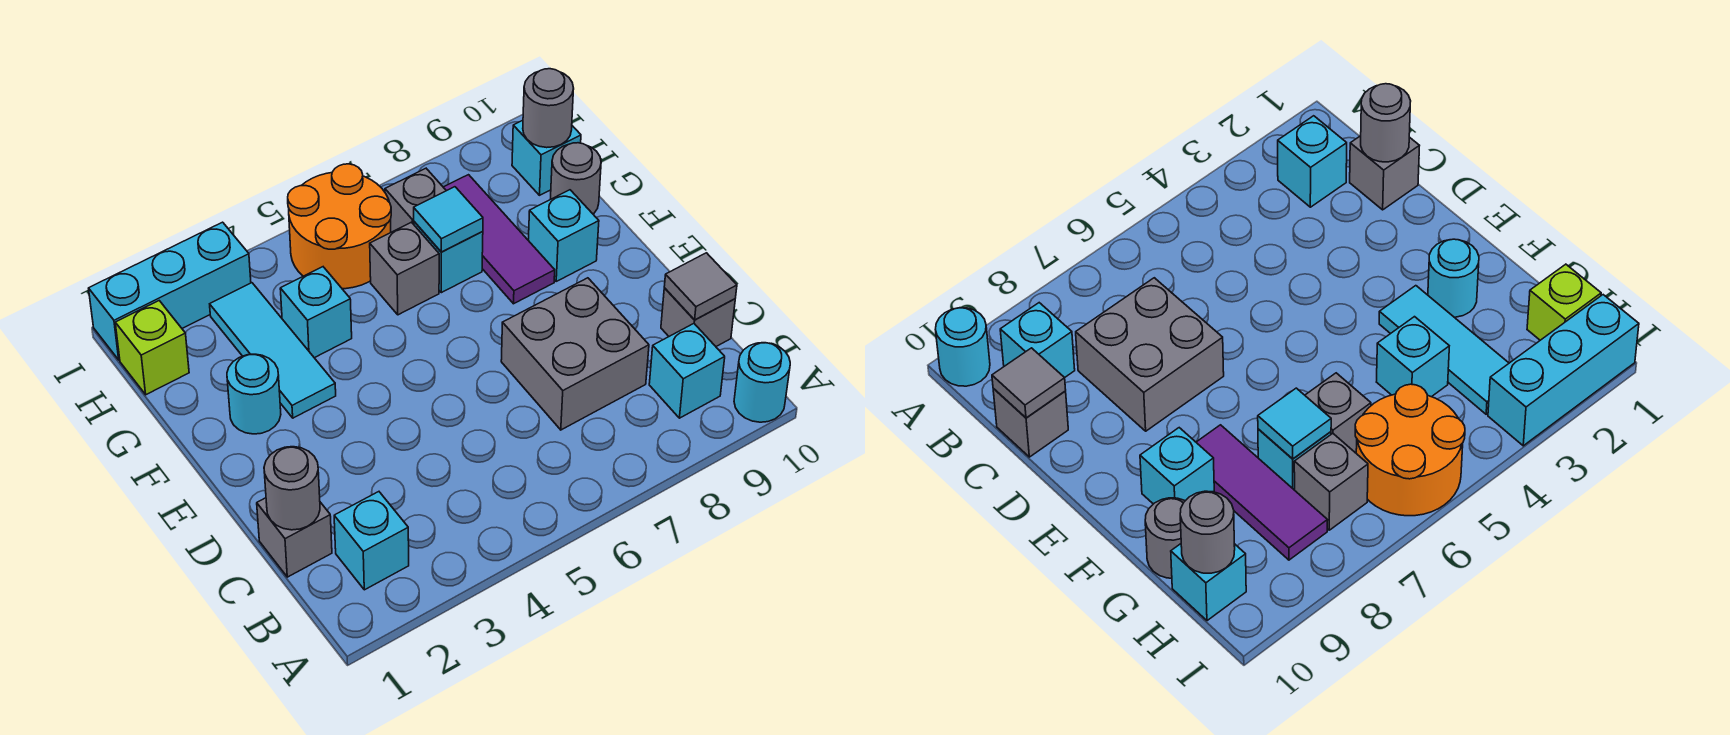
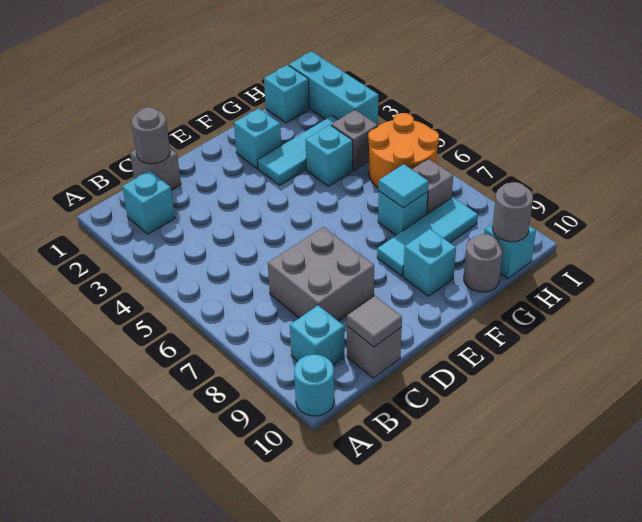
cyan 1x1 round brick [227,354,281,434] -> cyan 1x1 brick [234,108,281,169]
purple 1x3 tile [443,175,555,304] -> cyan 1x3 tile [377,197,478,276]
grey 1x1 brick [370,222,439,315] -> grey 1x1 brick moved to [331,110,378,170]
lime 1x1 brick [115,301,189,395] -> cyan 1x1 brick [264,65,309,123]

